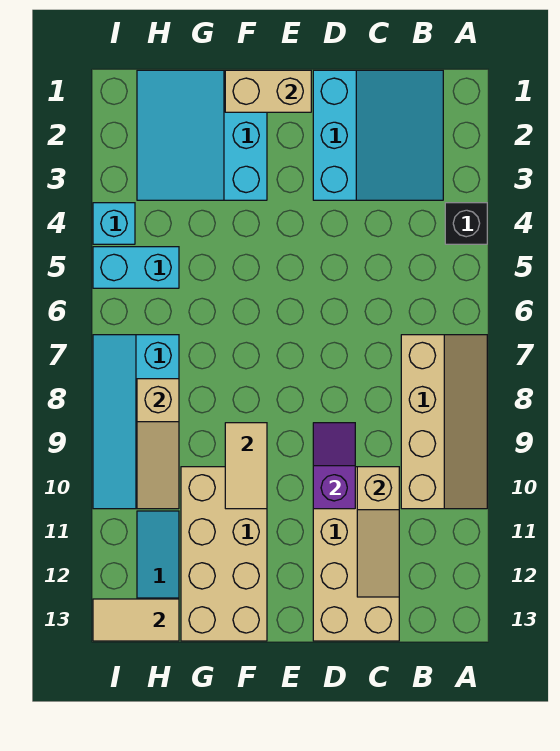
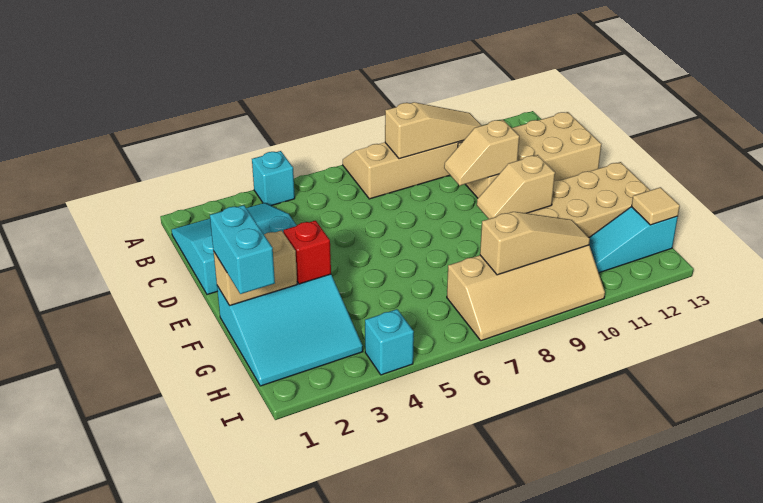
black 1x1 brick [445,203,487,244] -> cyan 1x1 brick [252,151,295,206]
tan 1x3 slope [357,467,399,597] -> tan 1x3 slope moved to [385,102,482,159]
purple 1x2 slope [313,423,355,509] -> tan 1x2 slope [444,120,519,186]
tan 1x2 brick [225,70,311,112] -> tan 1x2 brick turned to [213,231,297,306]
none -> red 1x1 brick [283,221,331,284]
tan 1x2 tile [225,423,267,509] -> tan 1x2 slope [477,155,555,219]
cyan 1x2 brick [93,247,179,288] -> cyan 1x2 brick moved to [210,205,275,294]
cyan 2x4 slope [93,335,179,509] -> tan 2x4 slope [447,245,605,341]
tan 1x2 tile [93,599,179,641] -> tan 1x1 tile [632,187,680,225]

